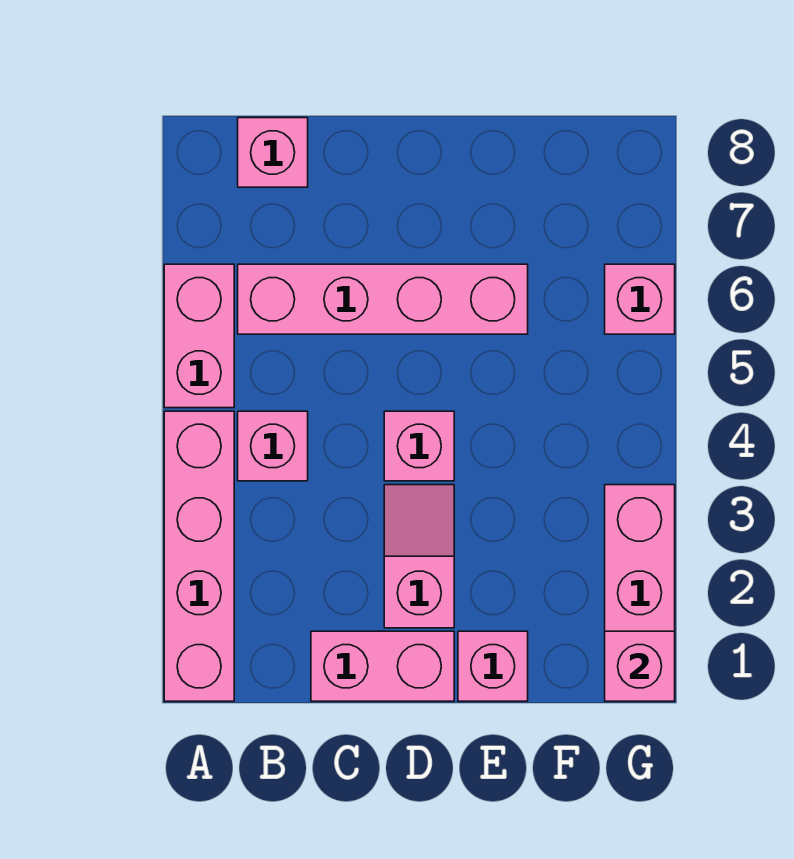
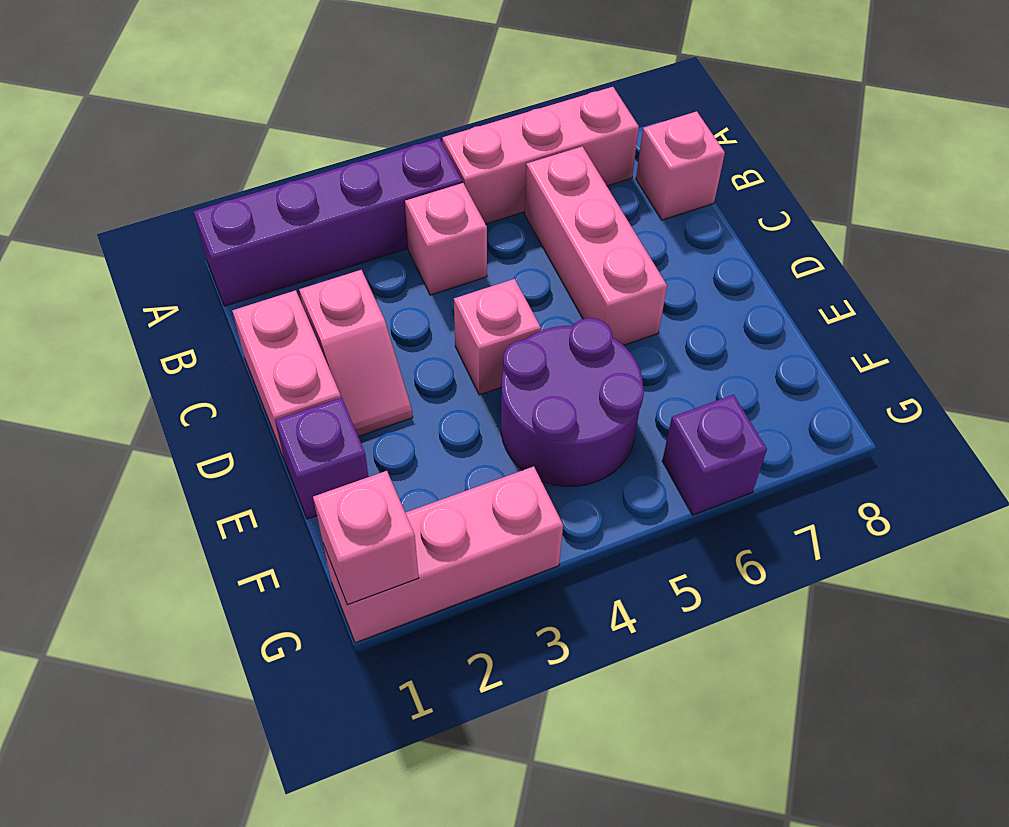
pink 1x4 brick [164,411,234,701] -> purple 1x4 brick [194,138,462,306]
pink 1x2 brick [164,264,234,408] -> pink 1x3 brick [442,87,639,224]
pink 1x4 brick [238,264,528,334] -> pink 1x3 brick [524,146,667,345]
pink 1x2 slope [384,485,454,628] -> pink 1x2 slope turned to [299,270,413,437]
pink 1x1 brick [458,631,528,701] -> purple 1x1 brick [275,398,369,519]
none -> purple 2x2 round brick [501,318,644,486]
pink 1x1 brick [605,264,675,334] -> purple 1x1 brick [662,395,767,515]

